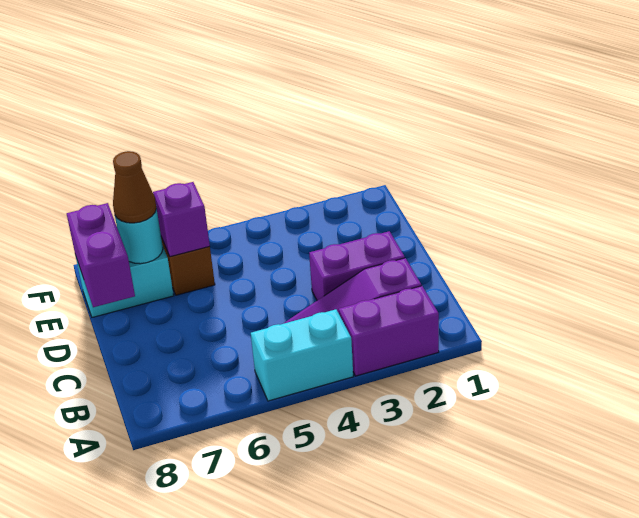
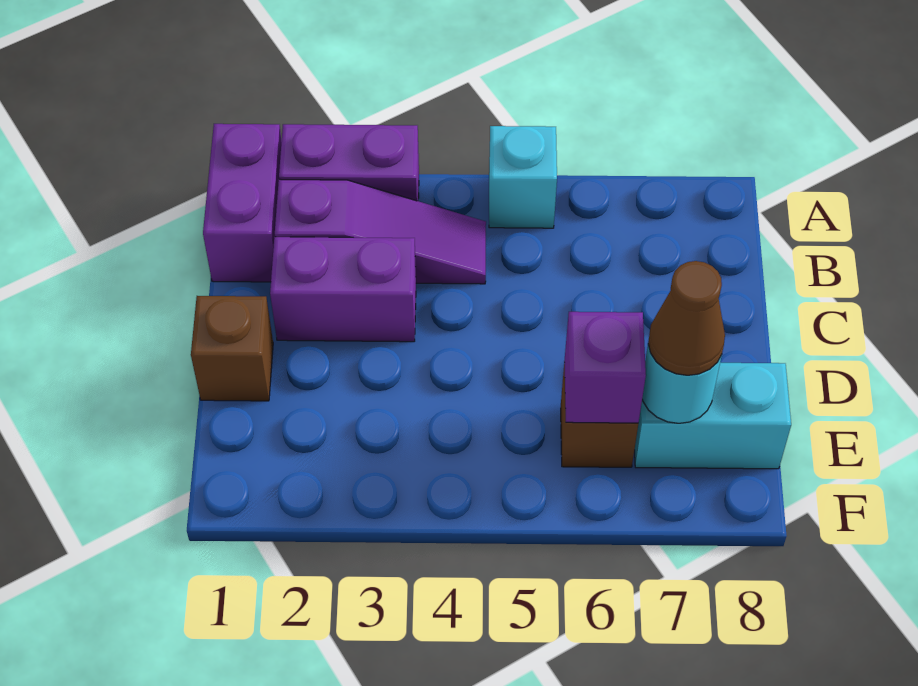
cyan 1x2 brick [251,309,353,401] -> cyan 1x1 brick [489,126,557,228]
none -> brown 1x1 brick [191,296,273,401]
purple 1x2 brick [67,203,135,307] -> purple 1x2 brick moved to [203,124,282,282]

